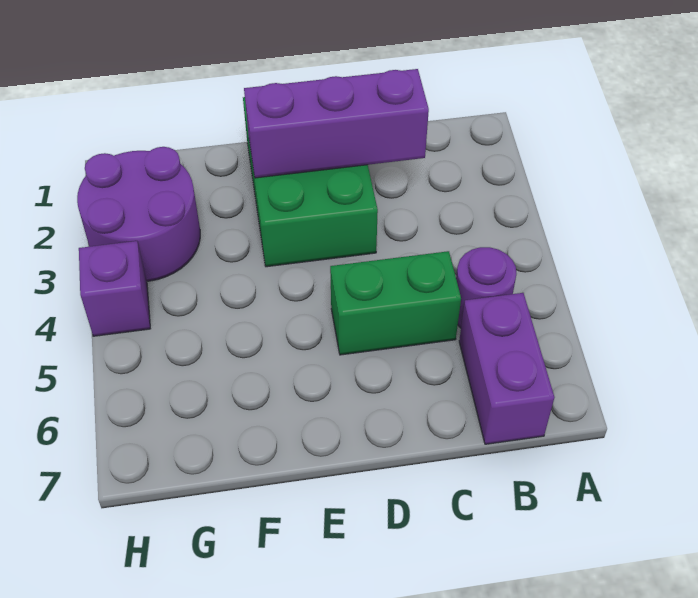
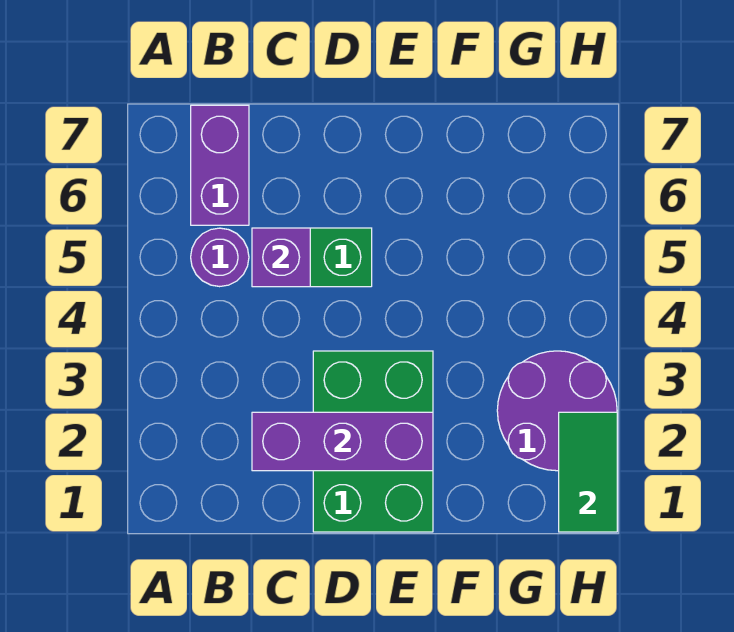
none -> green 1x2 tile [559,412,617,532]
purple 1x1 brick [79,241,150,336] -> purple 1x1 brick moved to [252,228,310,287]

